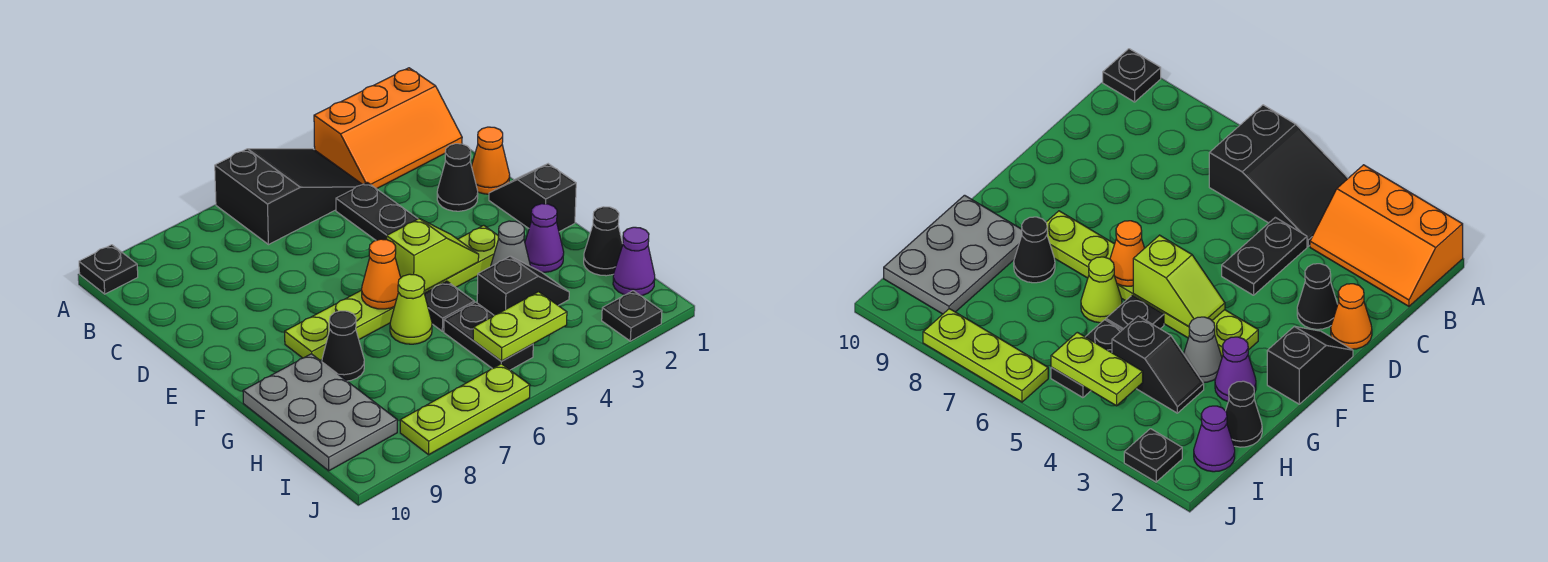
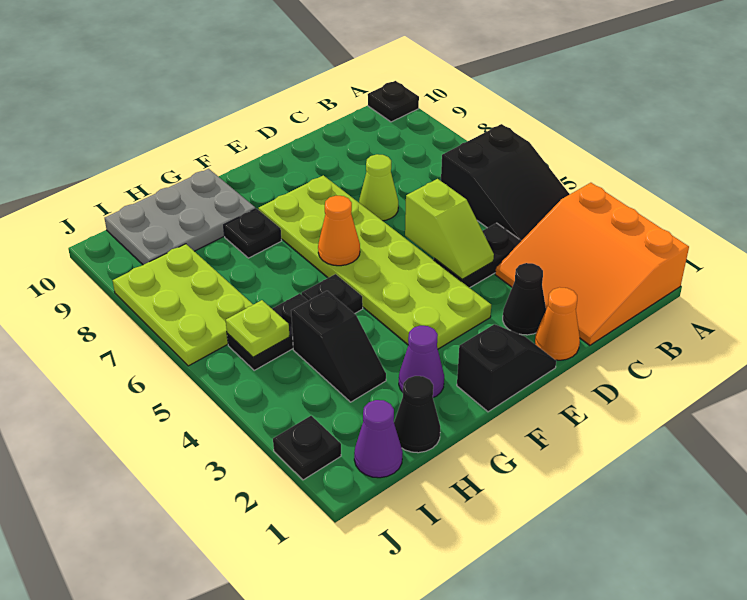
orange 2x3 slope [314,68,462,189] -> orange 3x3 slope [495,183,689,345]
lime 1x6 plate [285,225,499,360] -> lime 2x6 plate [258,175,491,349]
lime 1x2 slope [387,219,479,291] -> lime 1x2 slope moved to [405,179,494,279]
grey 1x1 cone [491,221,530,266] -> none
lime 1x1 cone [390,274,432,344] -> lime 1x1 cone moved to [359,154,398,221]
black 1x1 cone [322,311,364,381] -> black 1x1 plate [224,209,281,258]
lime 1x2 plate [473,292,567,361] -> lime 1x1 plate [226,300,290,357]
lime 1x3 plate [400,364,530,455] -> lime 2x3 plate [113,244,253,366]

